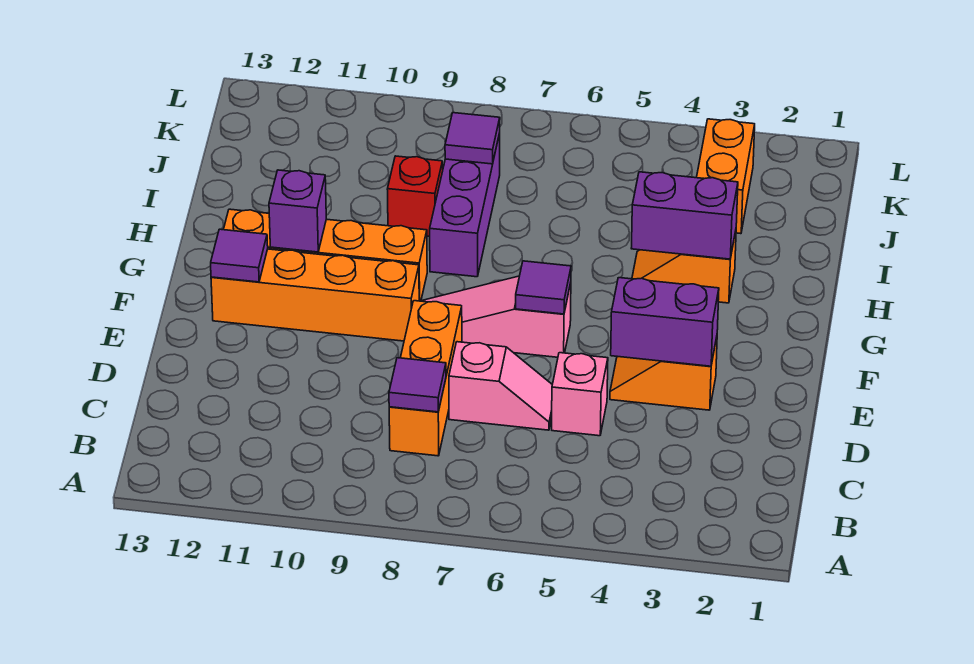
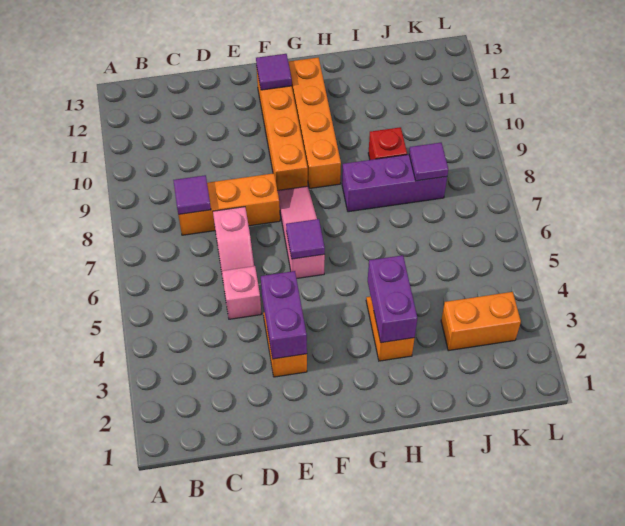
purple 1x1 brick [269,170,326,252] -> none

